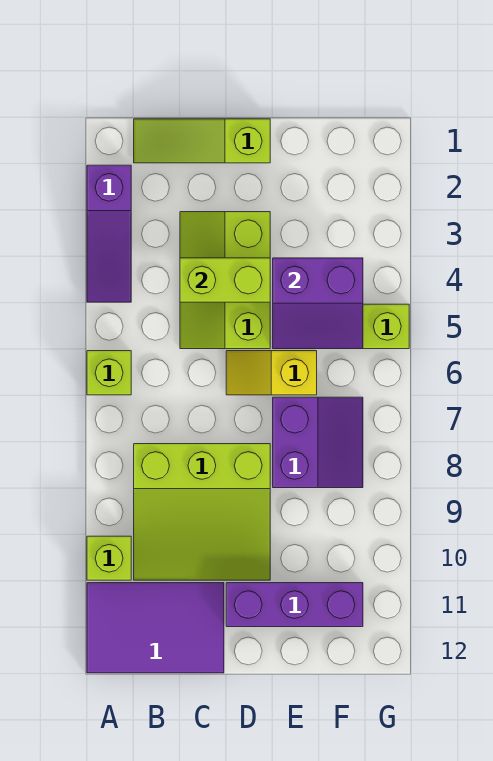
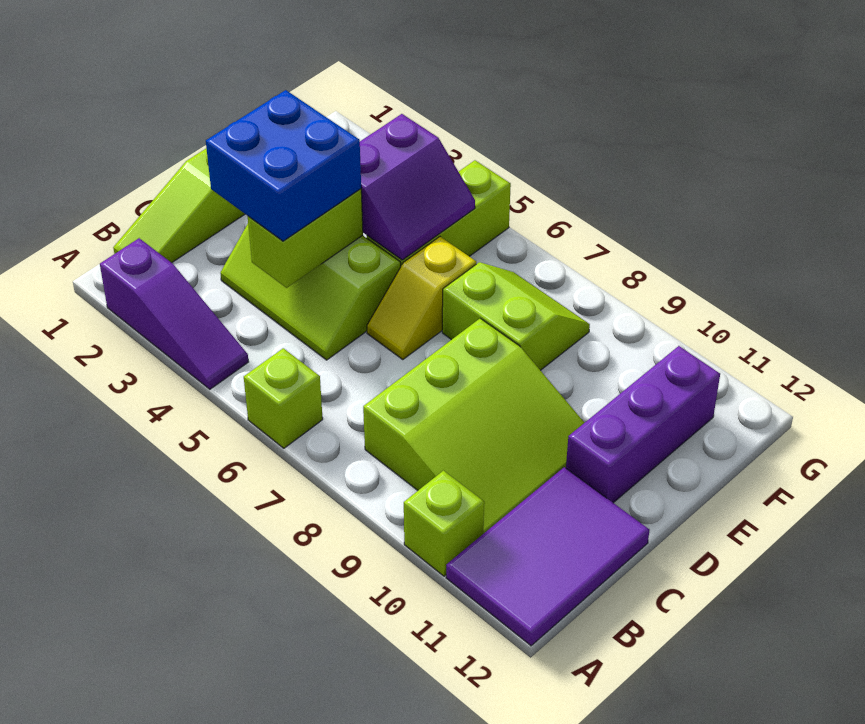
none -> blue 2x2 brick [206,90,361,241]
purple 2x2 slope [273,397,363,488] -> lime 2x2 slope [442,262,590,370]

